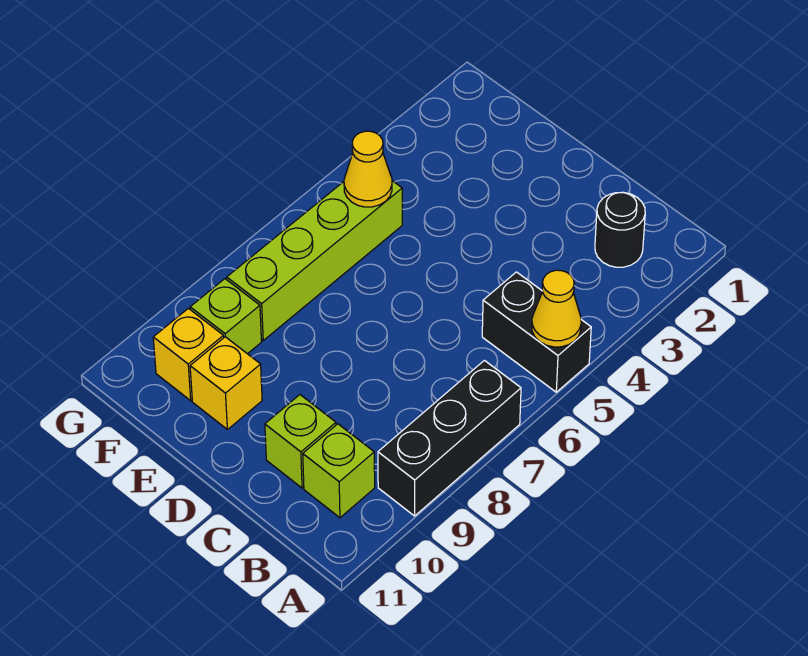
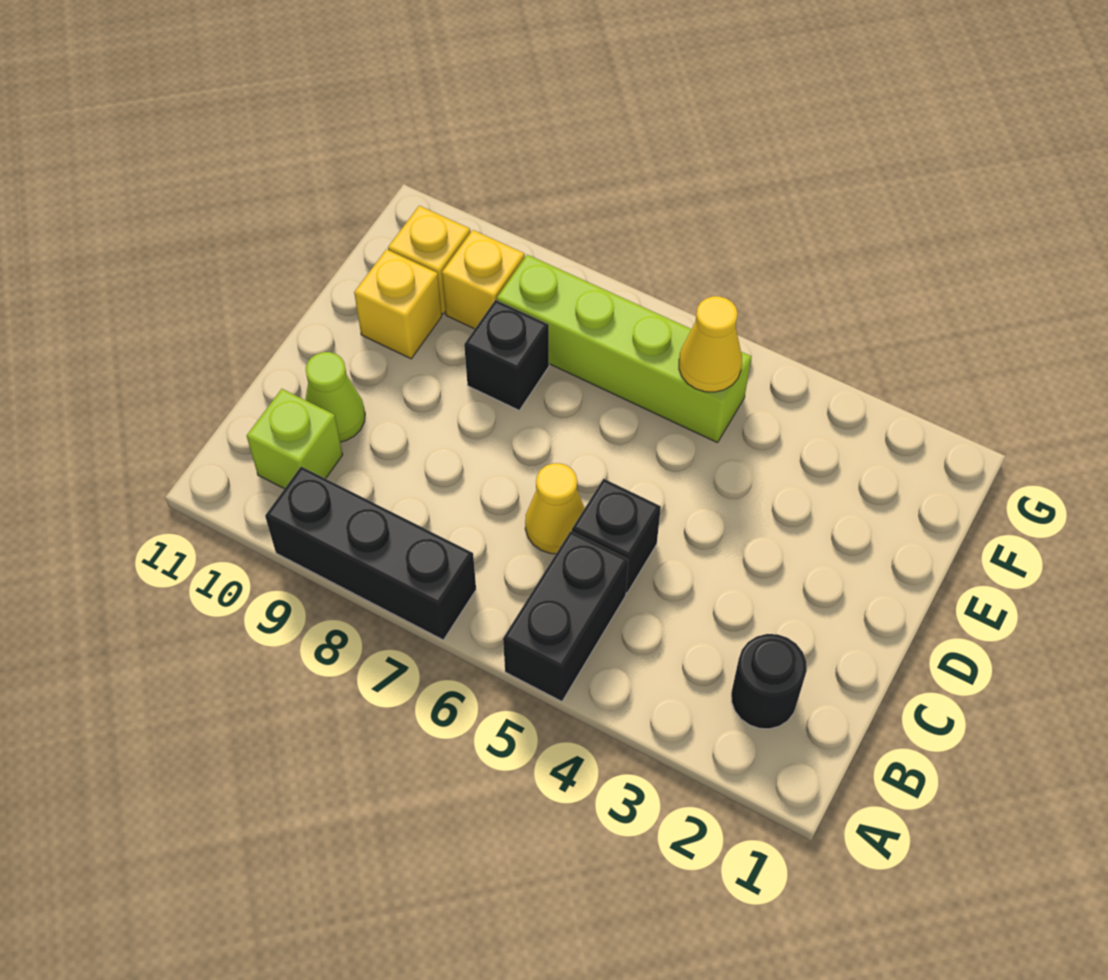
yellow 1x1 cone [532,270,581,347] -> yellow 1x1 cone moved to [525,463,585,554]
none -> black 1x1 brick [572,479,661,593]
lime 1x1 brick [265,395,336,488] -> lime 1x1 cone [305,352,365,442]
none -> black 1x1 brick [464,300,549,410]
lime 1x1 brick [190,279,262,354] -> yellow 1x1 brick [442,230,525,329]

